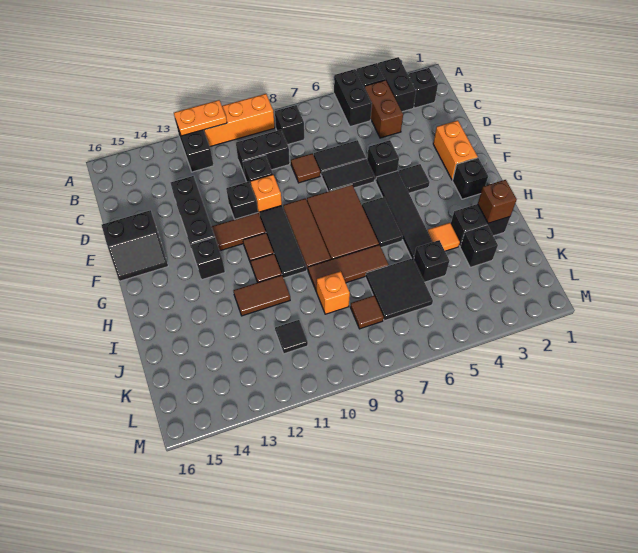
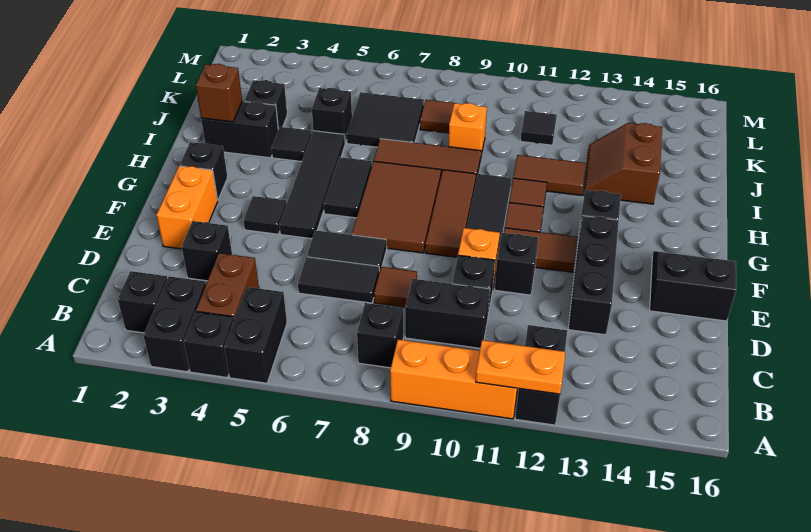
black 1x1 brick [367,140,399,181] -> black 1x1 brick moved to [182,221,232,281]
orange 1x1 tile [428,223,460,251] -> black 1x1 tile [271,127,312,162]
none -> brown 2x2 slope [583,123,662,204]

